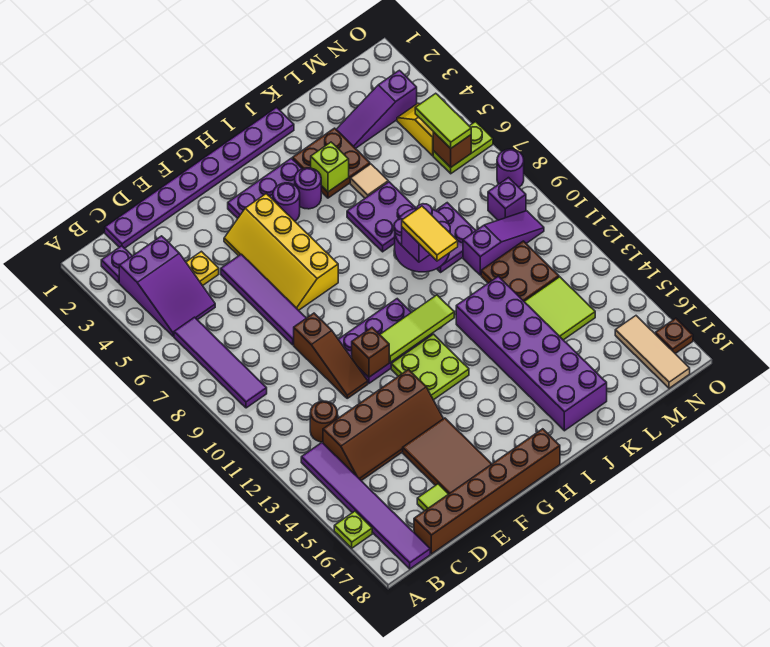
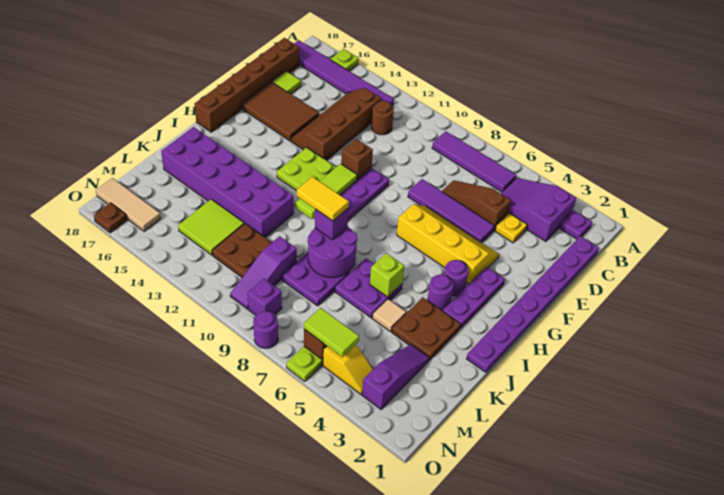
brown 1x3 slope [294,313,368,398] -> brown 1x3 slope moved to [442,180,511,230]
lime 1x1 brick [311,142,349,192] -> lime 1x1 brick moved to [370,253,404,297]

